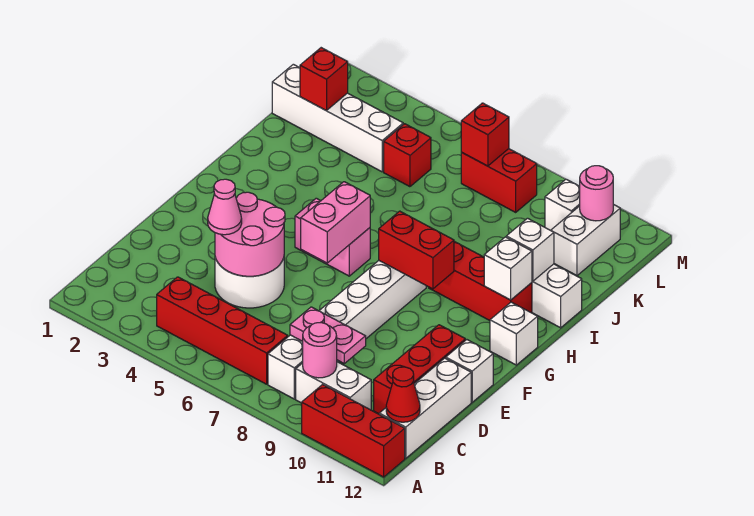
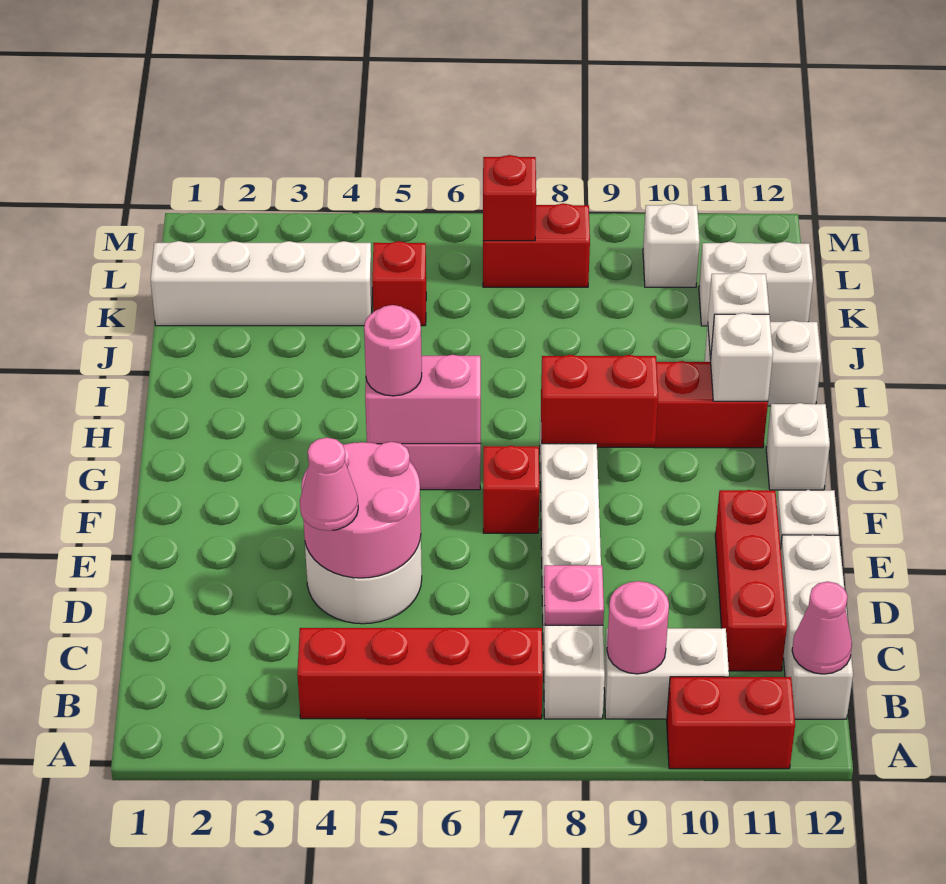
red 1x3 brick [302,385,405,477] -> red 1x2 brick [667,677,795,769]
red 1x1 cone [386,367,420,422] -> pink 1x1 cone [792,581,852,674]
pink 1x2 plate [290,307,366,363] -> pink 1x1 plate [544,565,604,625]
pink 1x2 brick [301,182,370,263] -> pink 1x2 brick turned to [365,355,481,444]
red 1x1 brick [300,48,348,110] -> red 1x1 brick moved to [483,446,540,533]
white 1x2 brick [551,204,620,276] -> white 1x2 brick turned to [699,242,813,326]
pink 1x1 round brick [580,166,613,221] -> pink 1x1 round brick moved to [364,305,422,396]

